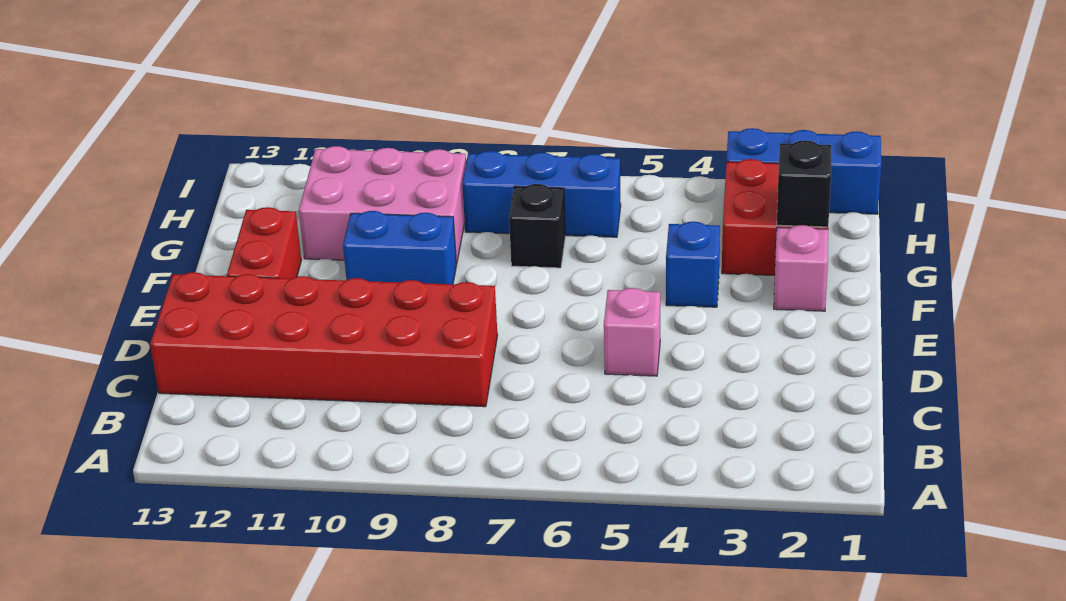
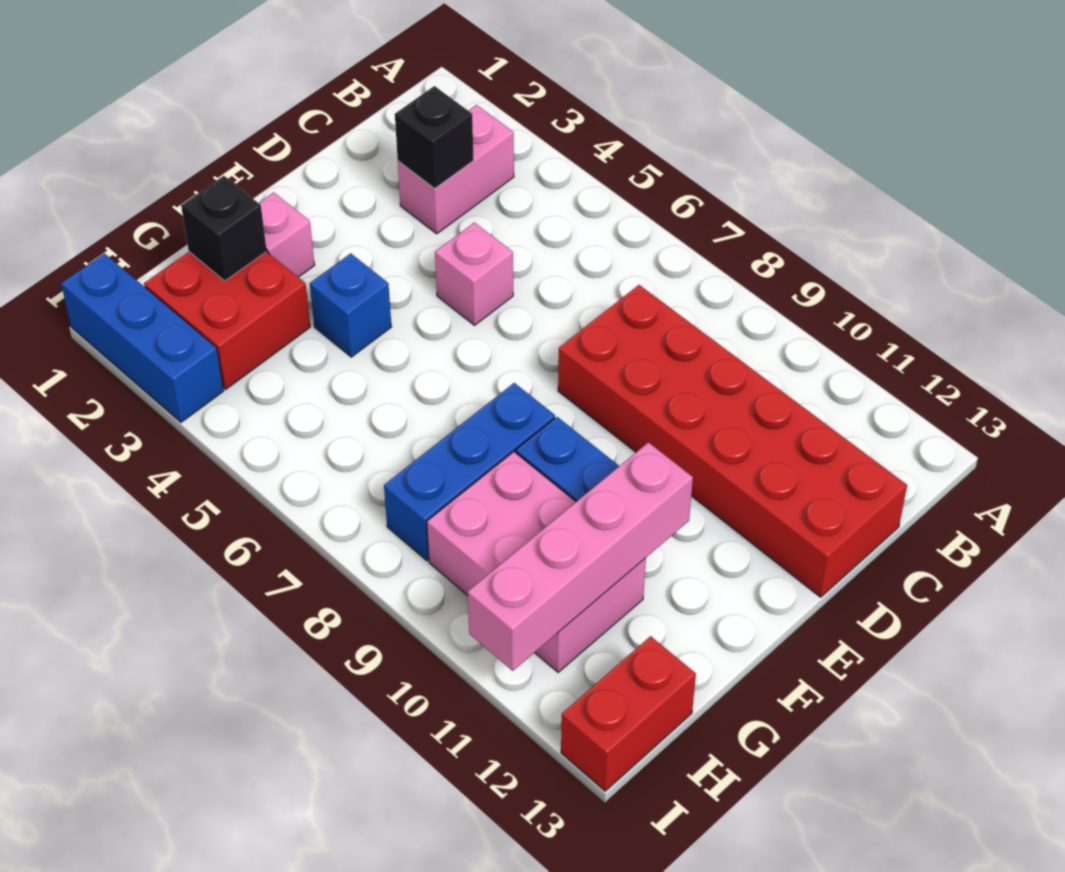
none -> pink 1x2 brick [398,105,514,234]
red 1x2 brick [227,207,301,279] -> red 1x2 brick moved to [561,636,696,791]
none -> pink 1x4 brick [468,442,693,671]
black 1x1 brick [509,184,565,268] -> black 1x1 brick moved to [395,86,474,188]
blue 1x3 brick [462,151,621,237] -> blue 1x3 brick turned to [384,383,555,561]

